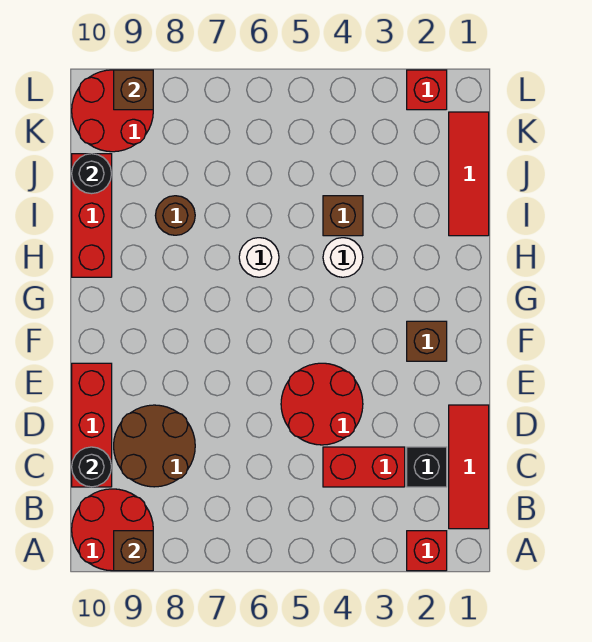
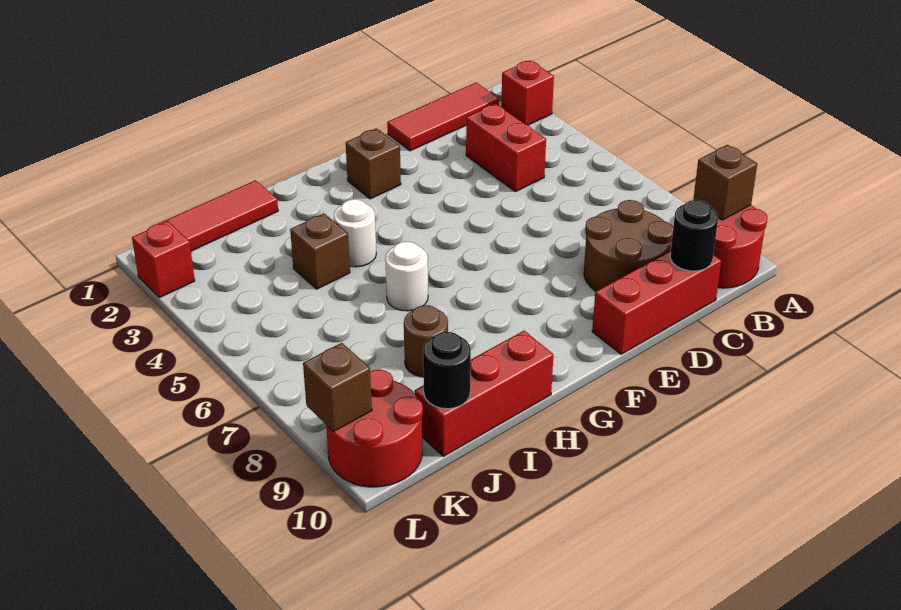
black 1x1 brick [407,447,447,487] -> none
red 2x2 round brick [281,363,363,445] -> none

